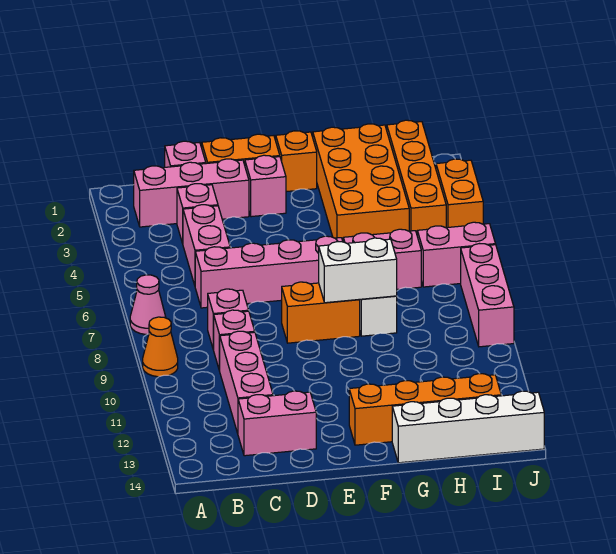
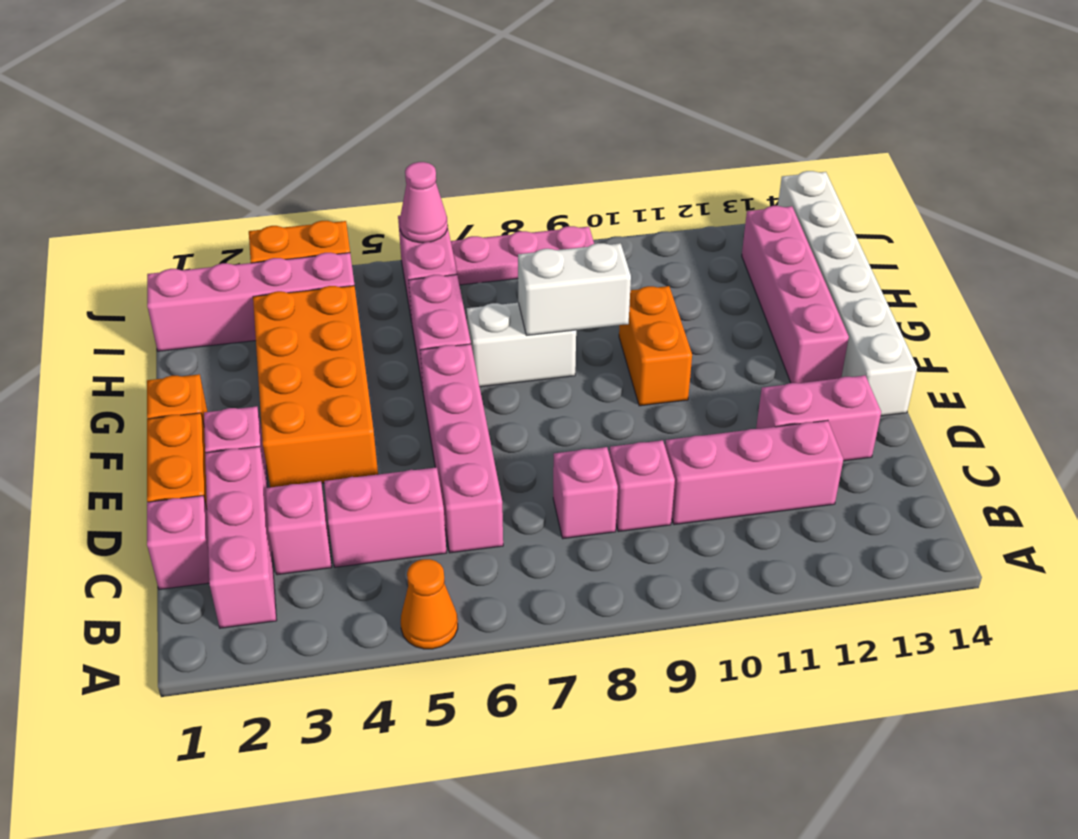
pink 1x1 cone [130,275,166,334] -> pink 1x1 cone moved to [400,162,448,243]
orange 1x1 cone [143,317,178,377] -> orange 1x1 cone moved to [401,559,458,649]
pink 1x2 brick [238,391,316,456] -> pink 1x2 brick turned to [756,375,881,461]
orange 1x2 brick [282,282,360,343] -> orange 1x2 brick moved to [619,286,692,406]
white 1x2 brick [319,238,397,303] -> white 1x2 brick turned to [518,243,631,335]
orange 1x4 brick [349,374,501,445] -> pink 1x4 brick [742,206,849,383]
orange 2x4 brick [313,124,409,241] -> orange 2x4 brick turned to [253,286,378,487]
white 1x4 brick [392,391,544,463] -> white 1x6 brick [778,171,917,416]
orange 1x4 brick [387,120,446,233] -> pink 1x4 brick [147,253,354,351]
pink 1x3 brick [461,244,514,347] -> pink 1x3 plate [451,226,594,285]

